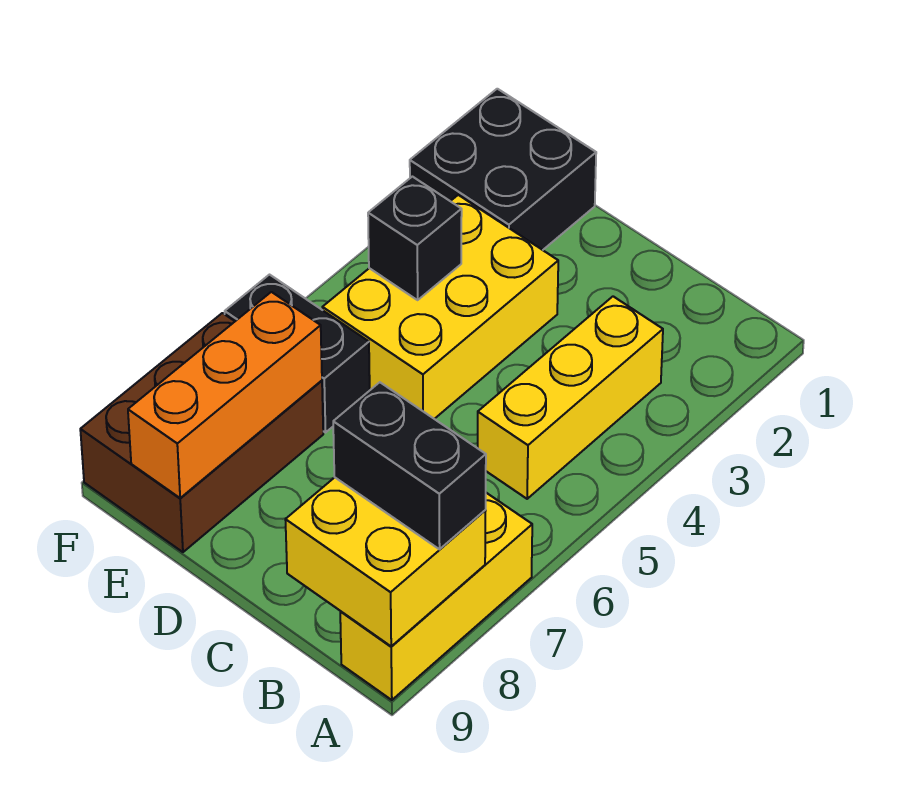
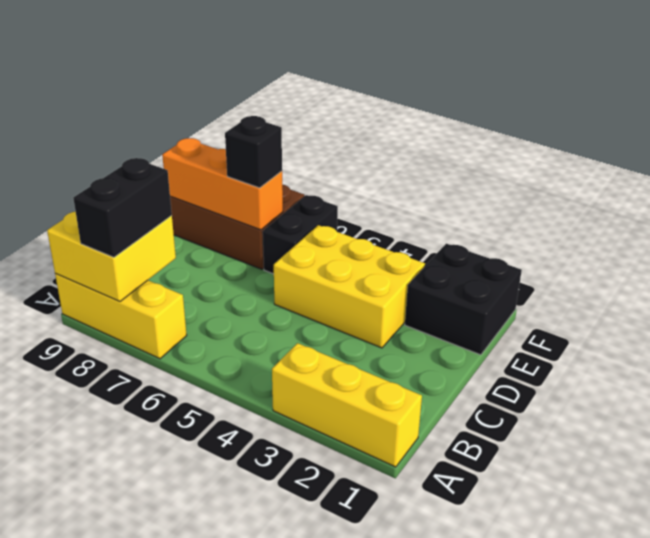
yellow 1x3 brick [478,296,663,499] -> yellow 1x3 brick moved to [272,343,422,467]
black 1x1 brick [368,177,462,300] -> black 1x1 brick moved to [225,116,282,188]

